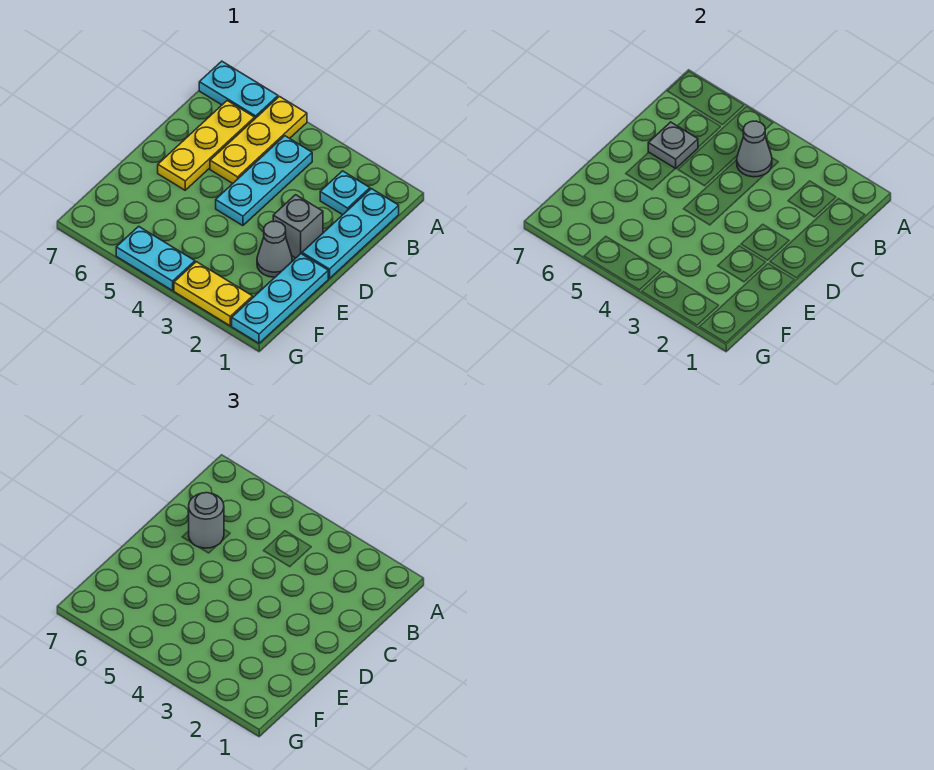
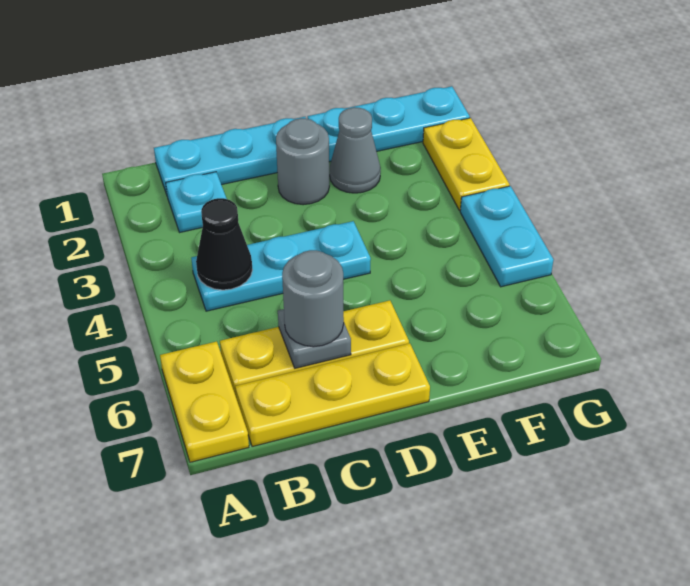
yellow 1x3 plate [210,97,307,183] -> yellow 1x3 plate moved to [235,343,430,447]
cyan 1x2 plate [199,61,278,118] -> yellow 1x2 plate [160,341,249,462]
grey 1x1 cone [737,121,772,177] -> black 1x1 cone [196,198,252,290]
grey 1x1 brick [273,195,323,258] -> grey 1x1 round brick [276,118,329,205]

